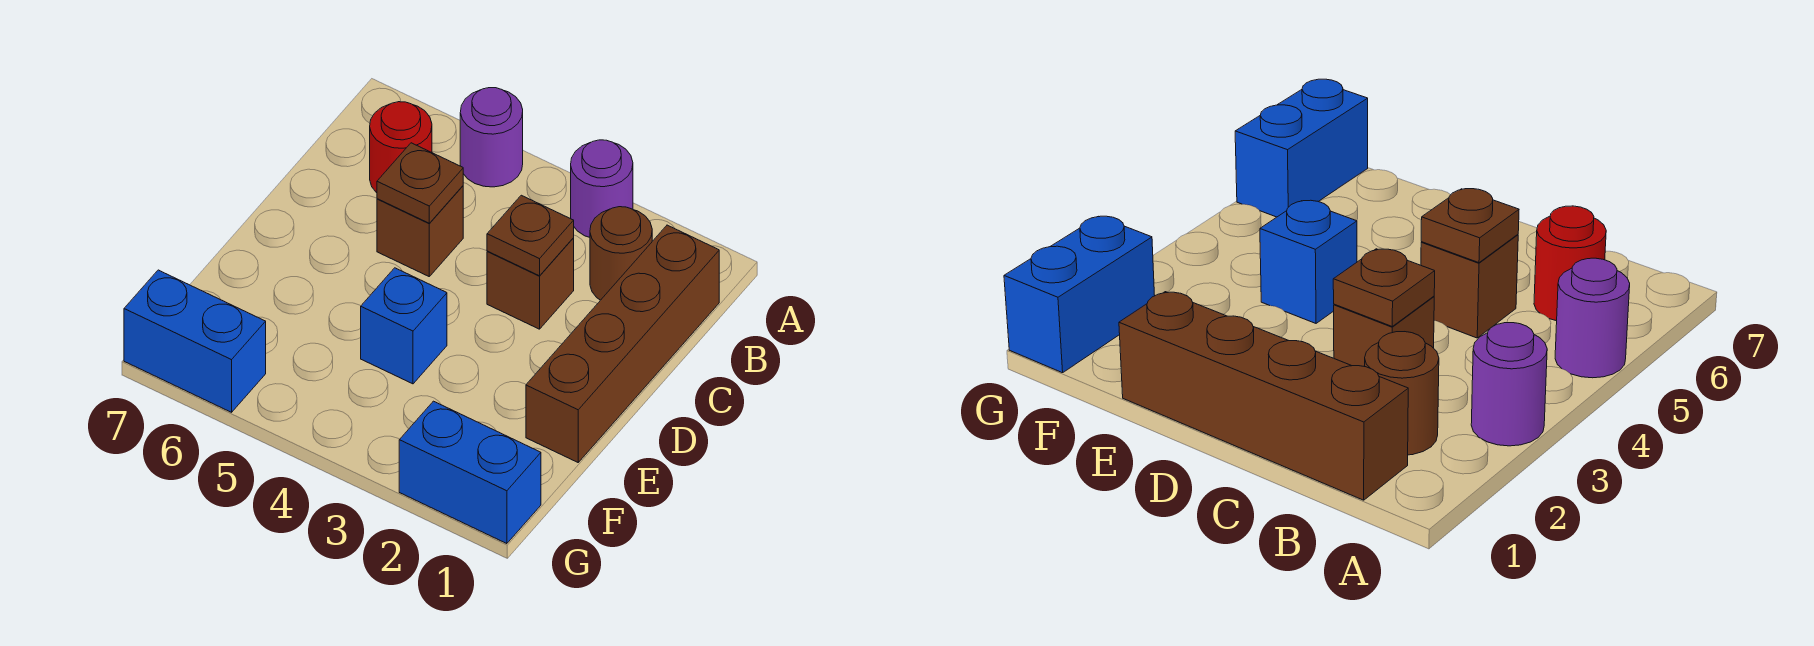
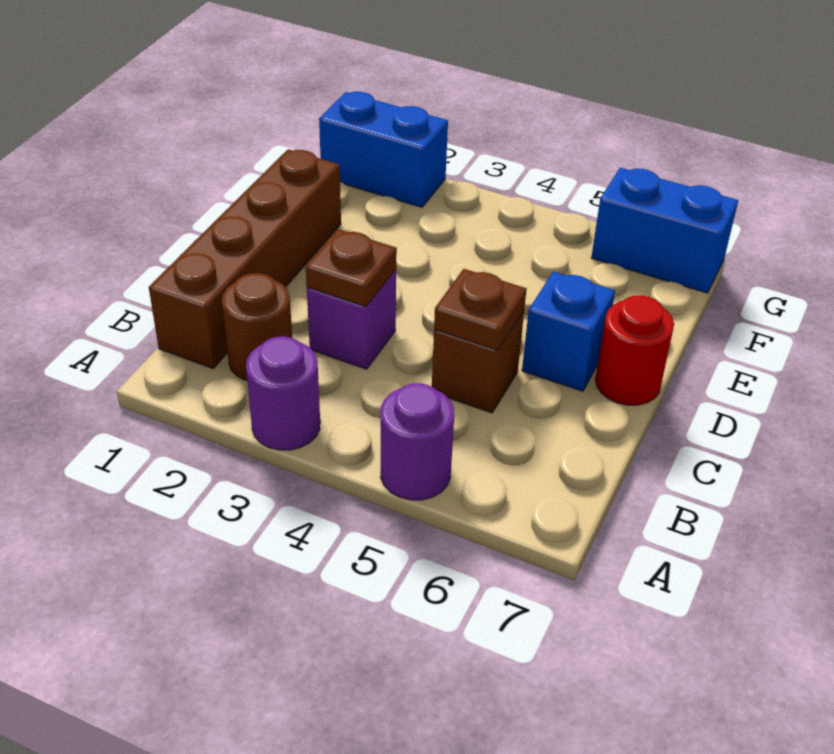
red 1x1 round brick [370,102,432,193] -> red 1x1 round brick moved to [595,296,674,405]
brown 1x1 brick [487,238,574,329] -> purple 1x1 brick [307,270,396,369]
blue 1x1 brick [361,268,447,384] -> blue 1x1 brick moved to [522,272,615,391]

